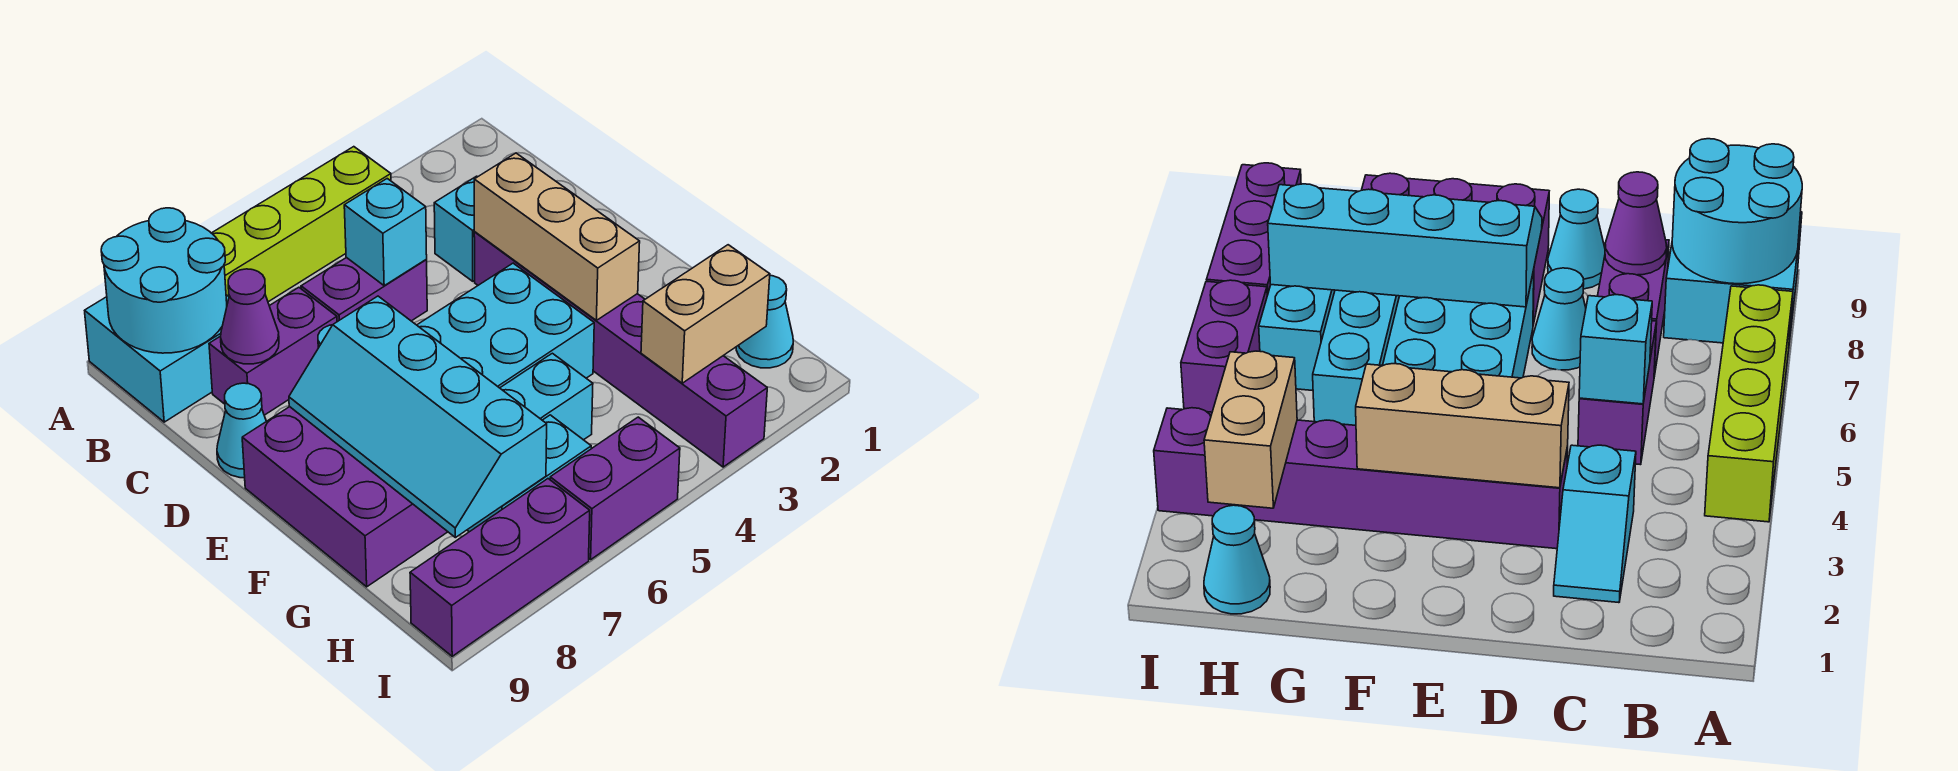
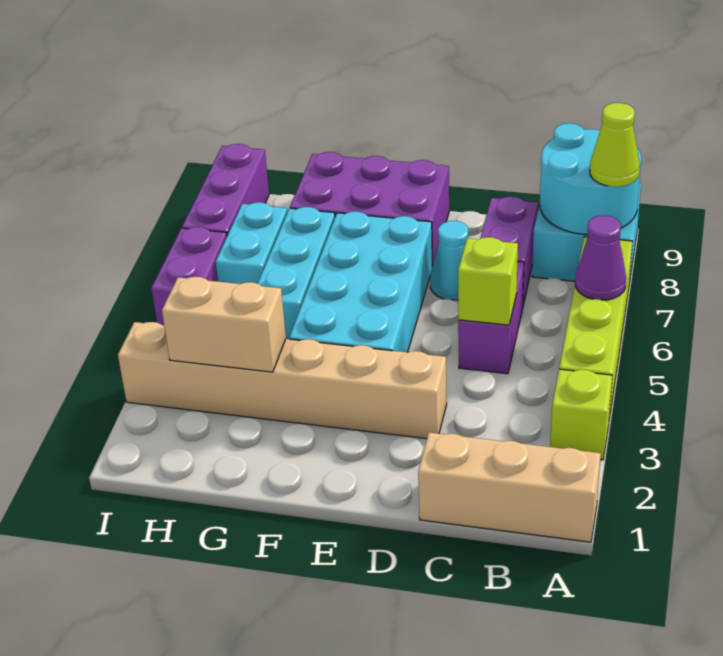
none -> lime 1x1 brick [550,369,612,460]
none -> lime 1x1 cone [590,103,640,187]
cyan 1x2 slope [434,176,477,281] -> none
cyan 1x1 brick [344,179,427,286] -> lime 1x1 brick [458,237,518,325]
purple 1x1 cone [221,269,279,364] -> purple 1x1 cone moved to [575,215,626,300]
purple 1x6 brick [474,232,767,467] -> tan 1x6 brick [118,322,447,439]
tan 1x3 brick [474,153,640,320] -> tan 1x3 brick moved to [418,432,601,542]
cyan 1x1 cone [217,383,266,478] -> none
cyan 2x4 slope [289,296,547,538] -> none
cyan 1x1 cone [736,276,793,368] -> none
tan 1x2 brick [641,245,770,383] -> tan 1x2 brick turned to [162,277,286,372]

